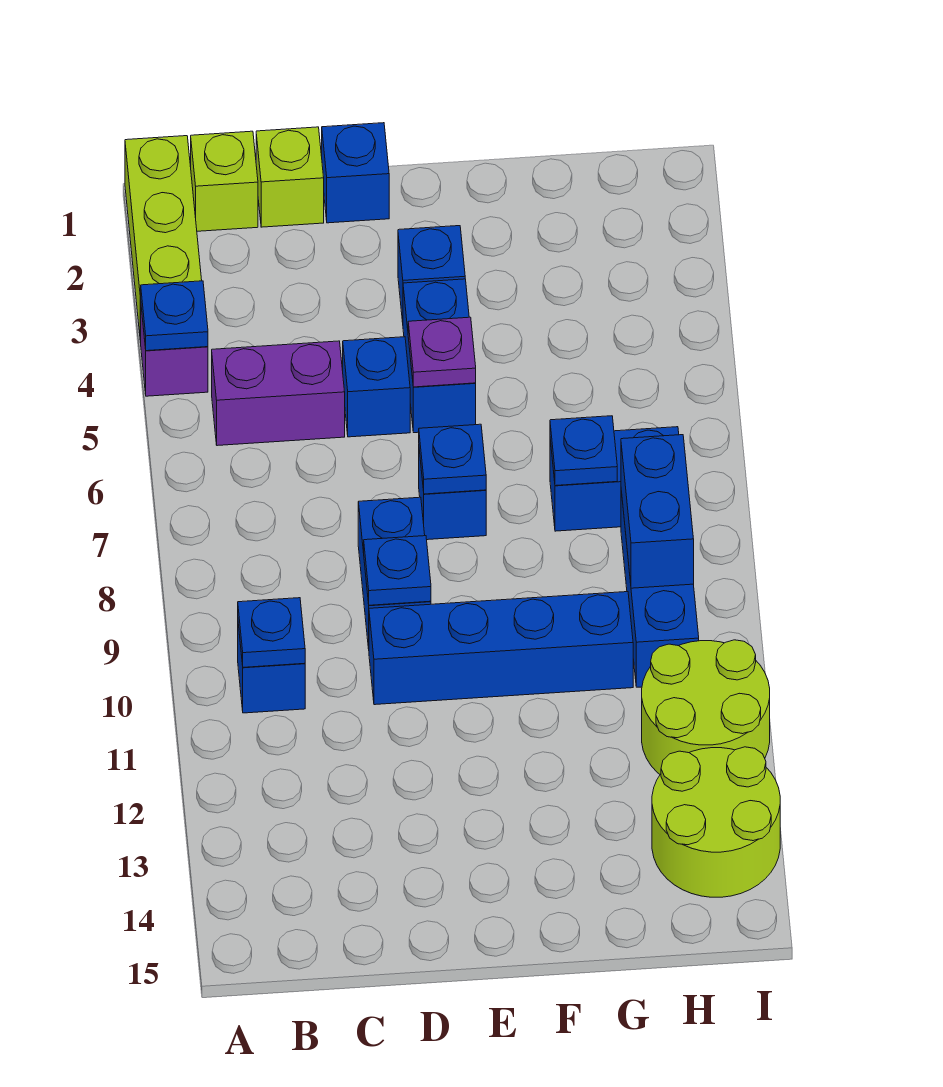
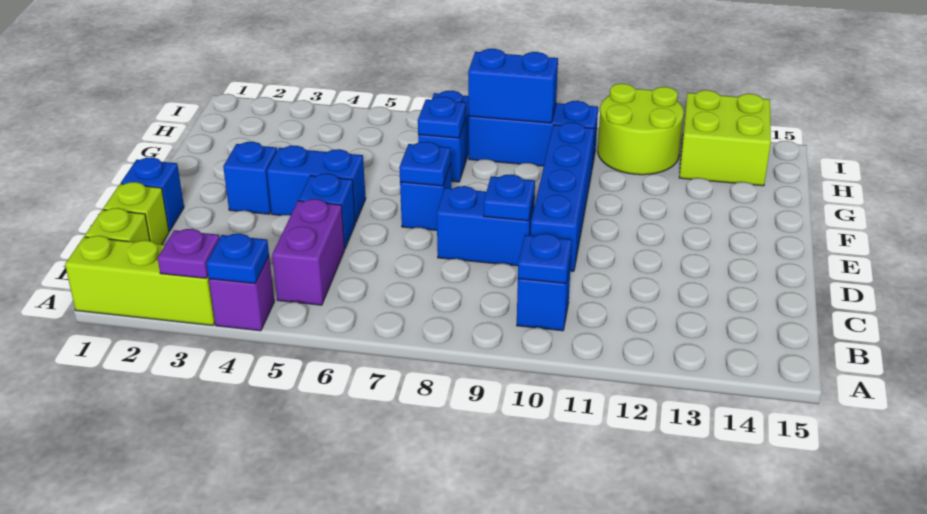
purple 1x1 plate [408,317,476,387] -> purple 1x1 plate moved to [158,229,220,278]
lime 2x2 round brick [652,747,780,897] -> lime 2x2 brick [679,90,771,186]

